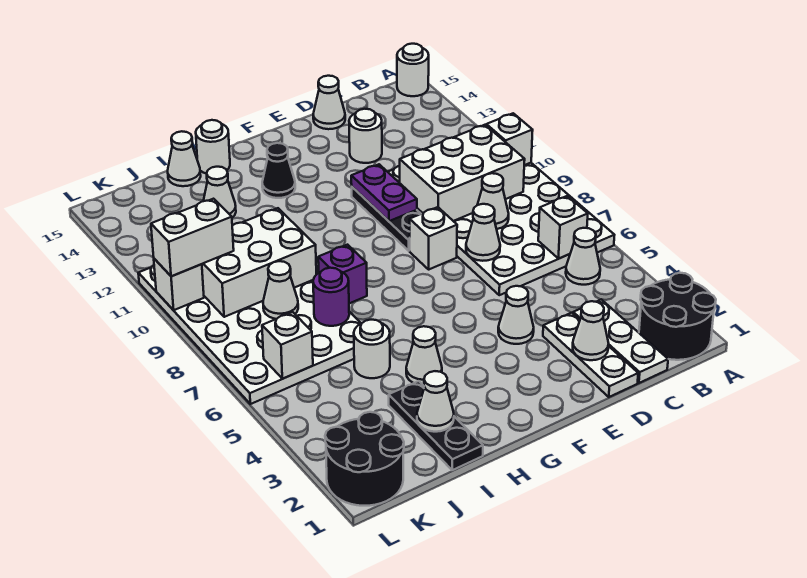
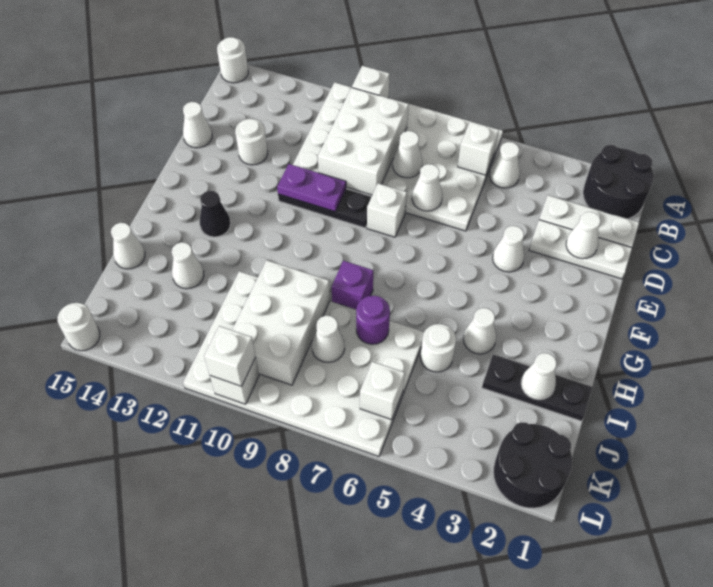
white 1x1 round brick [196,120,230,174] -> white 1x1 round brick moved to [58,303,100,351]
white 1x2 brick [151,199,234,276] -> white 1x1 brick [204,326,256,386]

